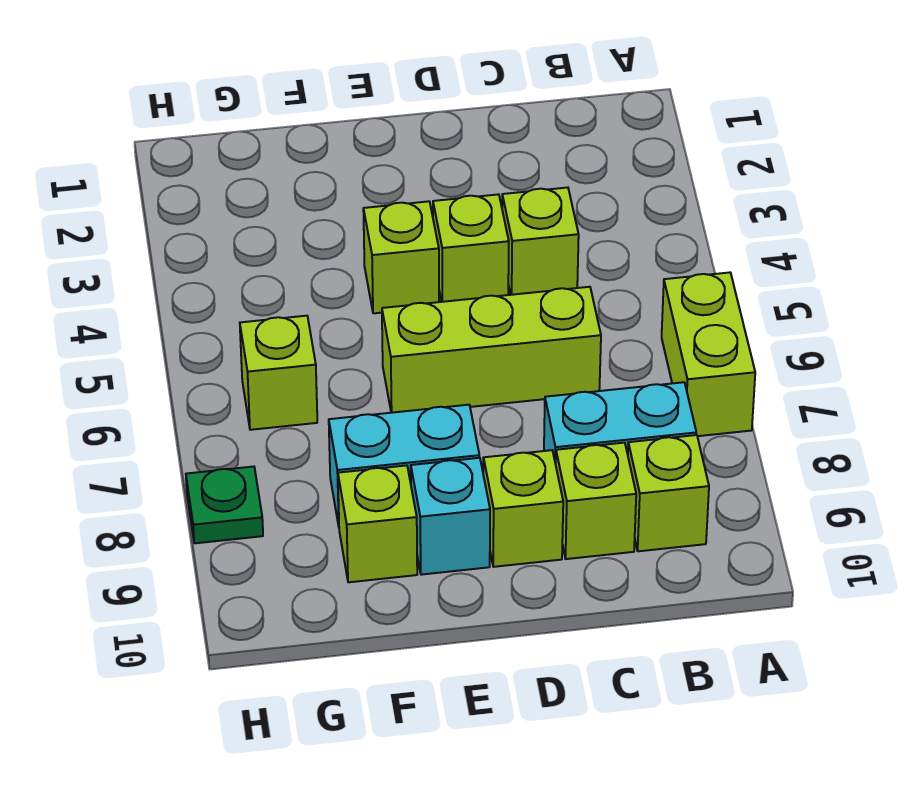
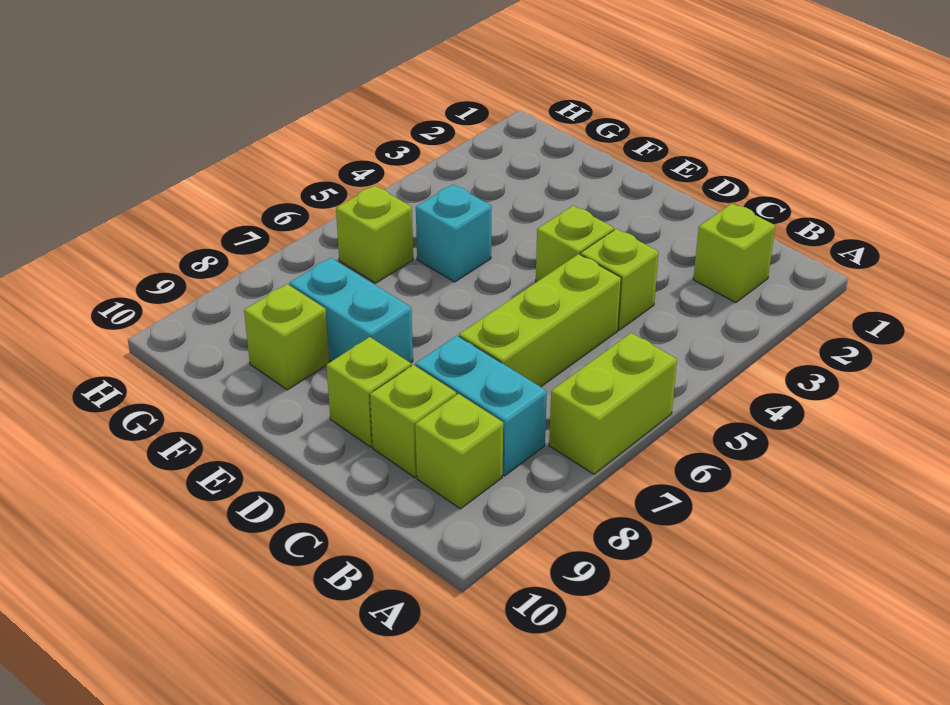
lime 1x3 brick [382,287,601,413] -> lime 1x3 brick turned to [459,254,621,387]
lime 1x1 brick [363,201,439,313] -> lime 1x1 brick moved to [693,204,775,303]
cyan 1x1 brick [411,458,490,575] -> cyan 1x1 brick moved to [416,184,492,282]
green 1x1 plate [186,467,263,543] -> none

